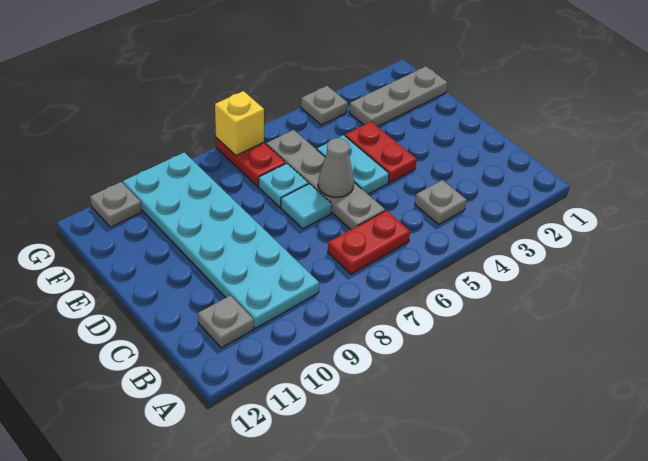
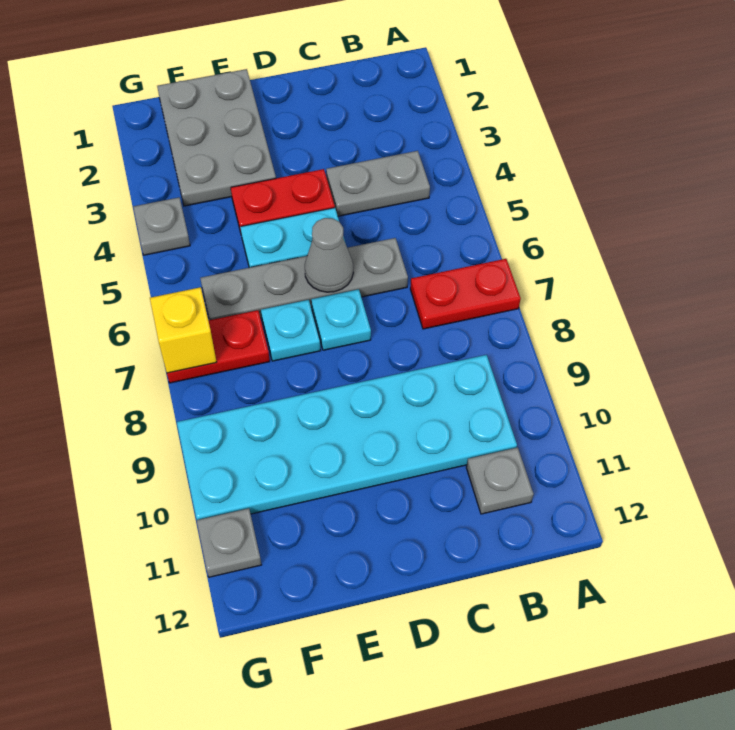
grey 1x1 plate [415,180,467,224] -> grey 1x2 plate [326,151,430,216]
red 1x2 plate [328,210,410,274] -> red 1x2 plate turned to [410,259,521,329]
cyan 1x1 tile [281,184,332,229] -> cyan 1x1 plate [311,289,371,350]
grey 1x3 plate [349,66,448,127] -> grey 2x3 plate [157,69,276,206]

